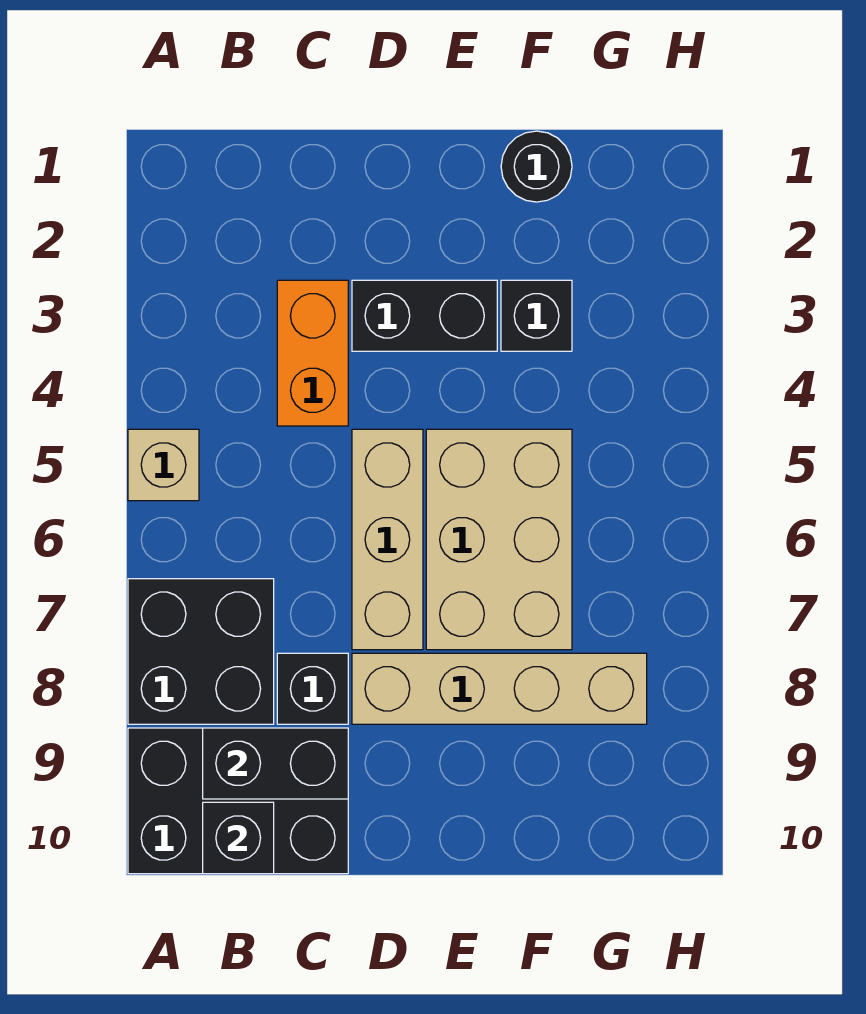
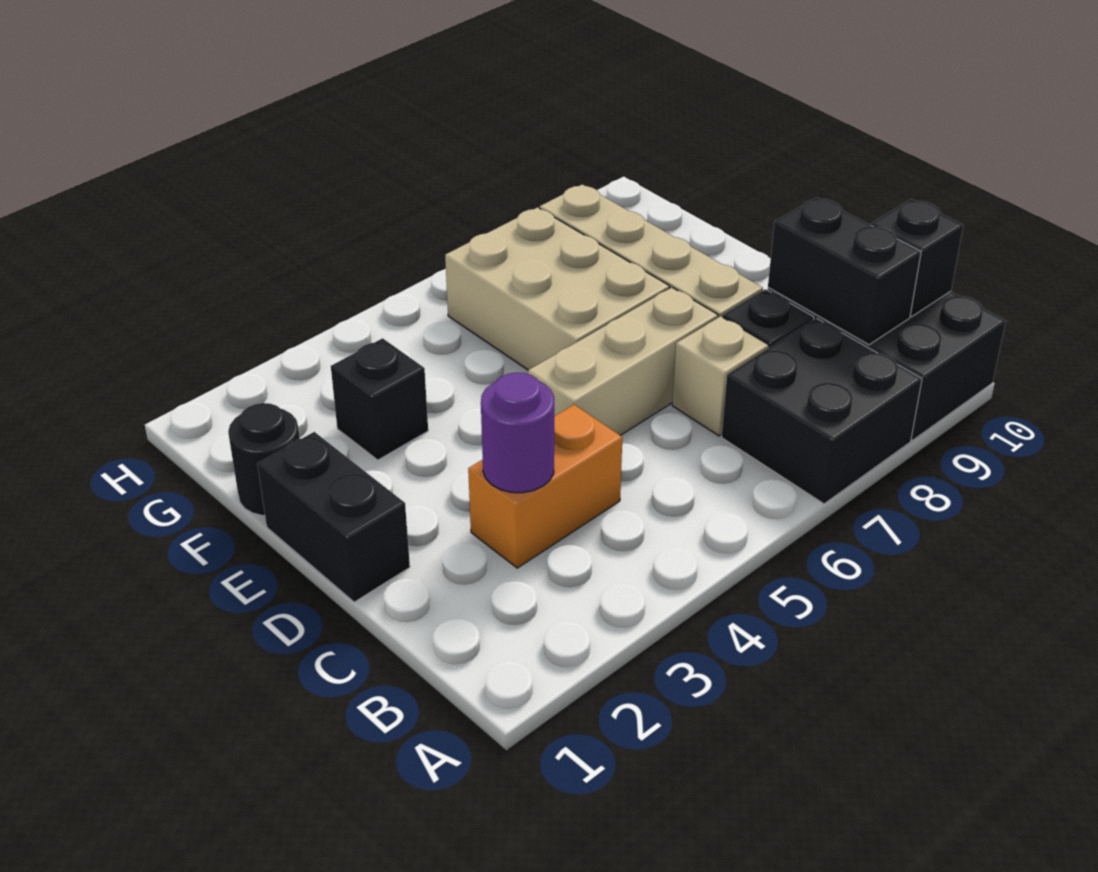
tan 1x1 brick [128,429,199,501] -> tan 1x1 brick moved to [672,316,769,436]
none -> purple 1x1 round brick [481,372,554,493]
black 1x2 brick [352,280,497,351] -> black 1x2 brick moved to [257,432,410,602]
tan 2x3 brick [426,429,572,650] -> tan 2x3 brick turned to [445,207,670,370]

